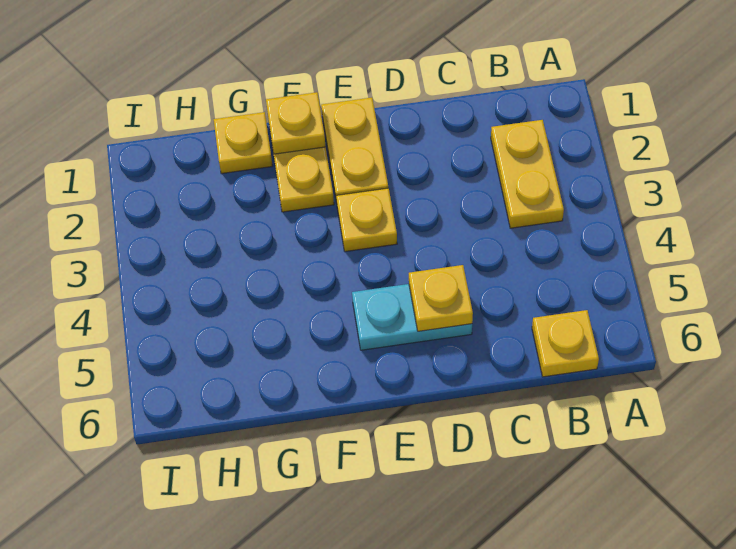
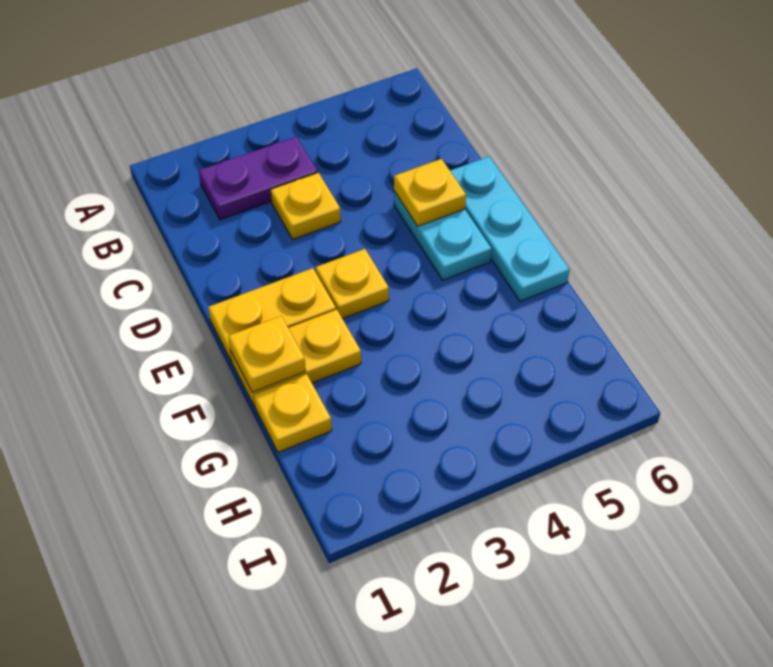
yellow 1x2 plate [491,120,564,228] -> purple 1x2 plate [199,137,318,220]
yellow 1x1 plate [532,310,599,377] -> yellow 1x1 plate moved to [271,173,341,239]
none -> cyan 1x3 plate [450,157,570,301]

